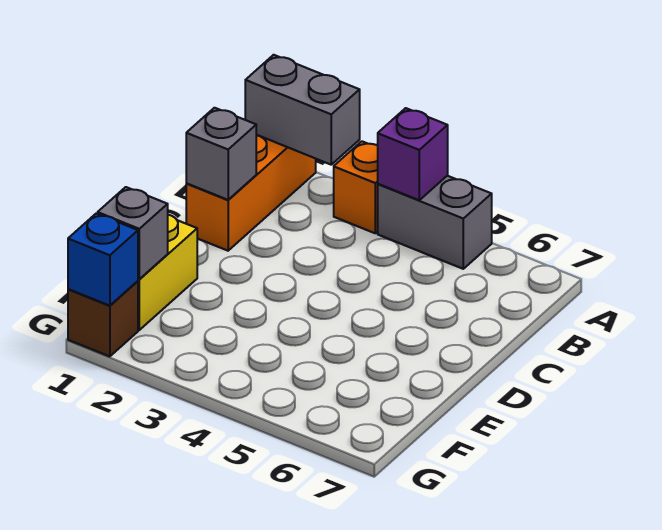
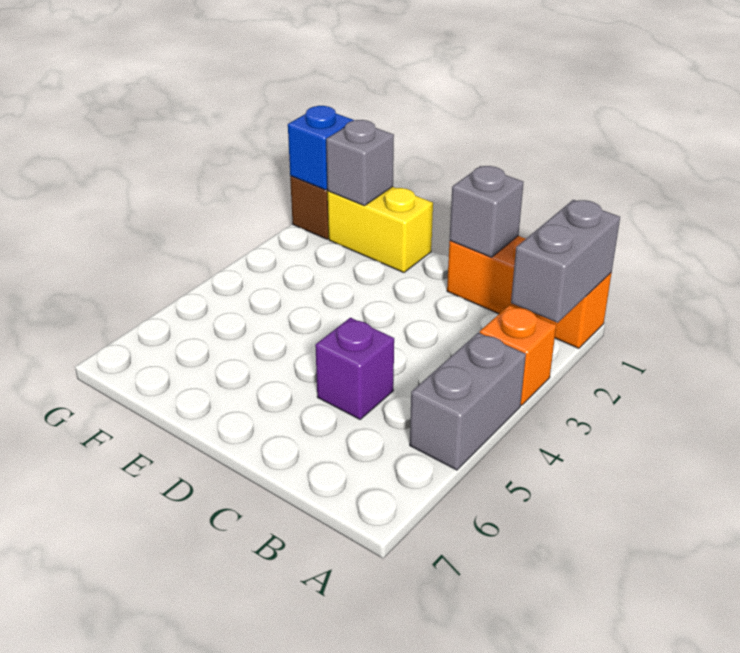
purple 1x1 brick [378,108,448,200] -> purple 1x1 brick moved to [315,318,394,419]

